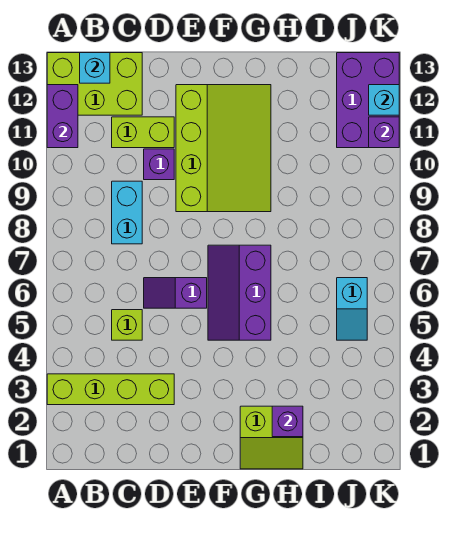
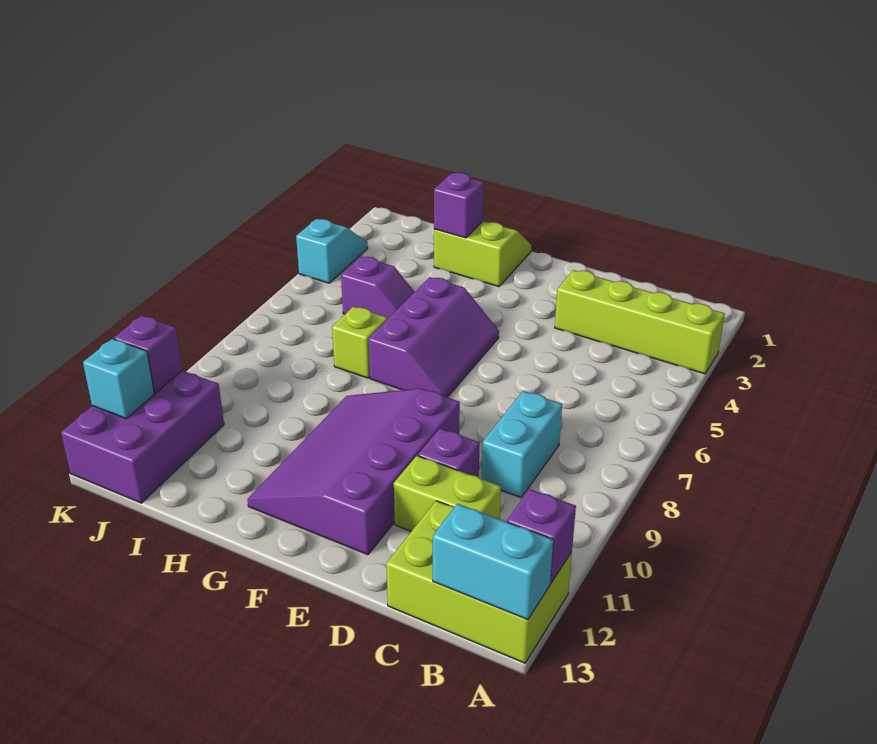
purple 1x2 brick [47,85,78,148] -> purple 1x1 brick [507,489,576,583]
cyan 1x1 brick [80,53,110,83] -> cyan 1x2 brick [433,504,553,620]
lime 1x1 brick [112,310,142,340] -> lime 1x1 brick moved to [332,307,387,378]
purple 1x2 slope [144,278,207,308] -> purple 1x2 slope moved to [341,257,414,319]
lime 3x4 slope [176,85,271,212] -> purple 3x4 slope [247,388,460,555]
cyan 1x2 slope [337,278,367,340] -> cyan 1x2 slope moved to [296,219,368,283]

